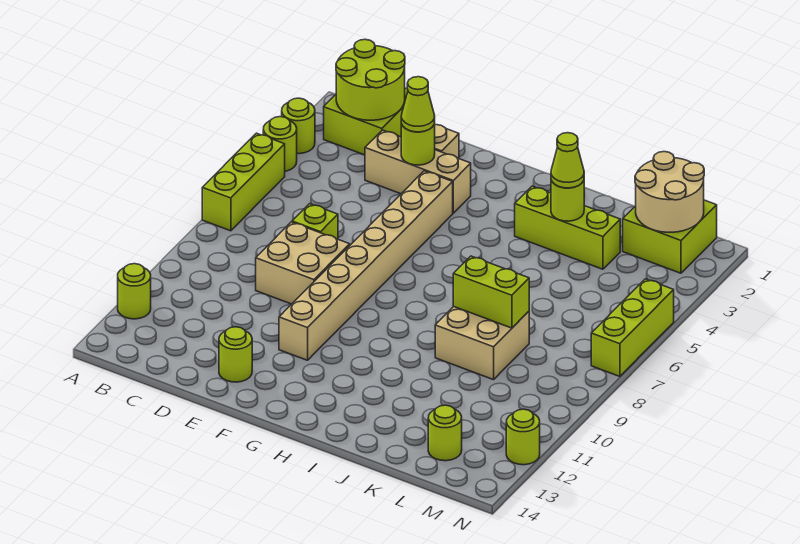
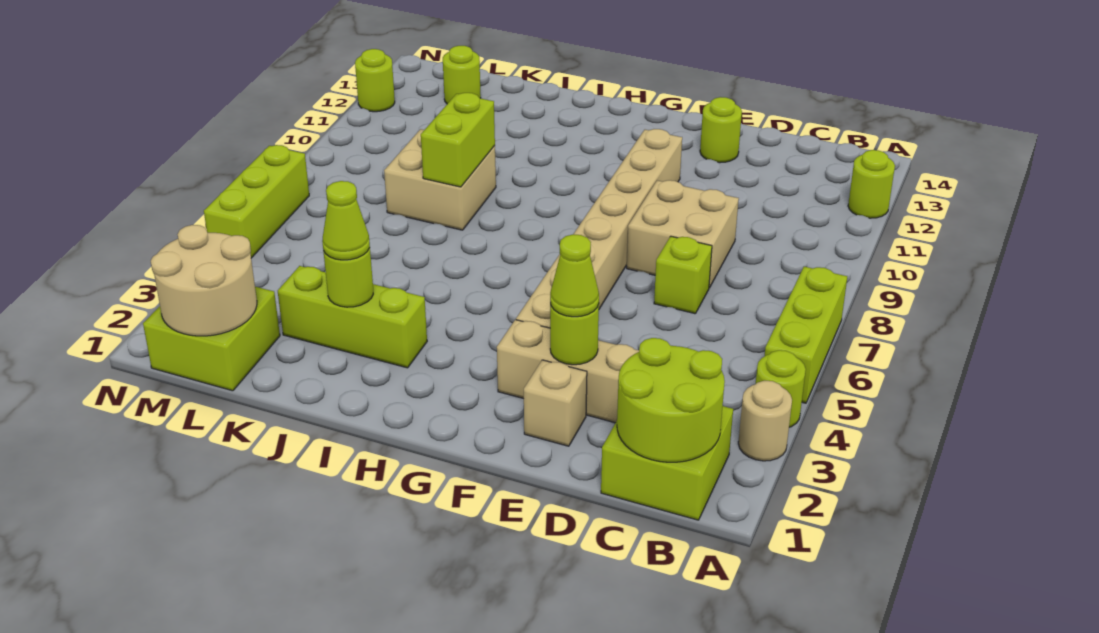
lime 1x1 round brick [282,98,315,154] -> tan 1x1 round brick [738,381,792,461]
lime 1x2 brick [453,256,529,328] -> lime 1x2 brick turned to [421,93,495,187]

